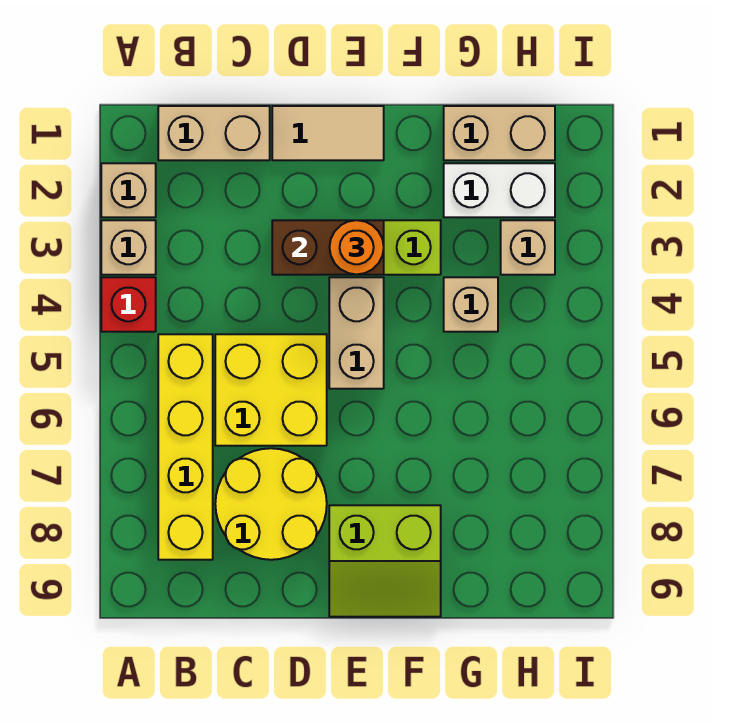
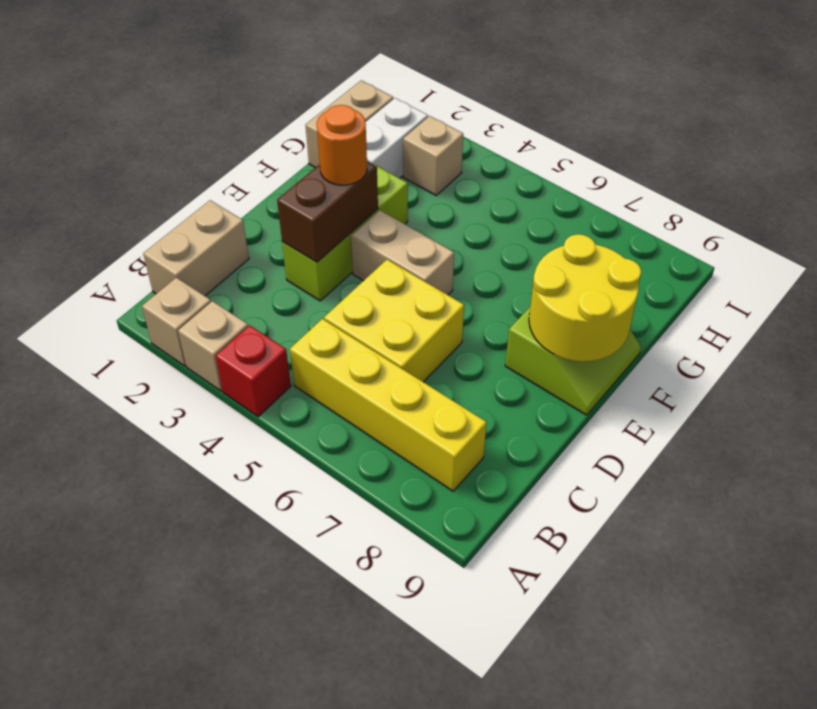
yellow 2x2 round brick [215,448,327,560] -> yellow 2x2 round brick moved to [529,234,641,362]
tan 1x2 tile [272,106,384,160] -> none
tan 1x1 brick [444,277,498,332] -> none

